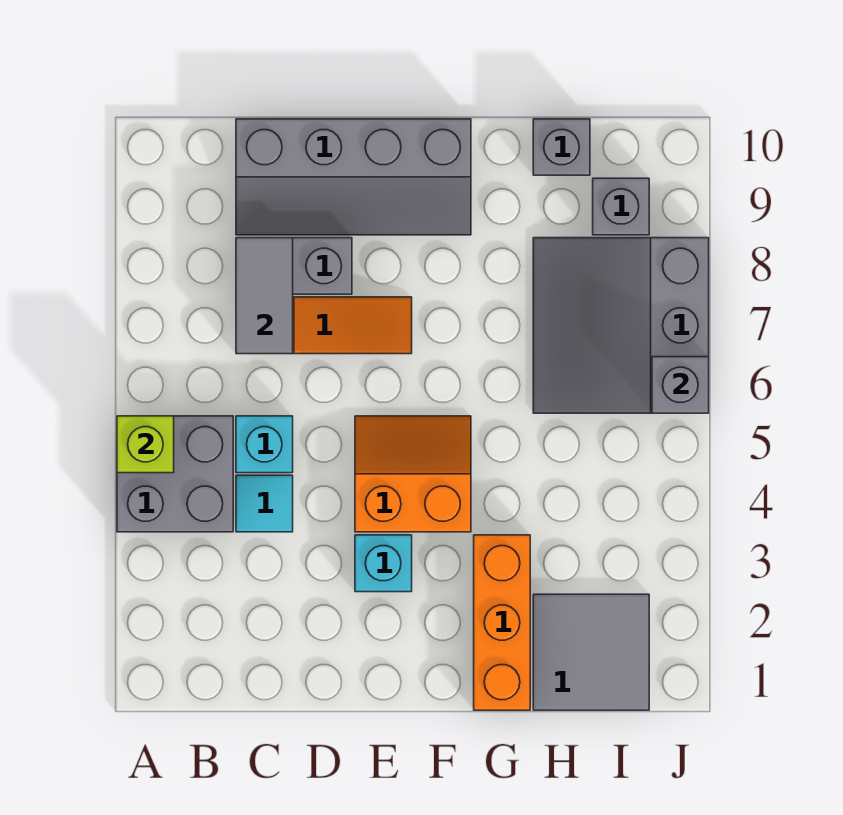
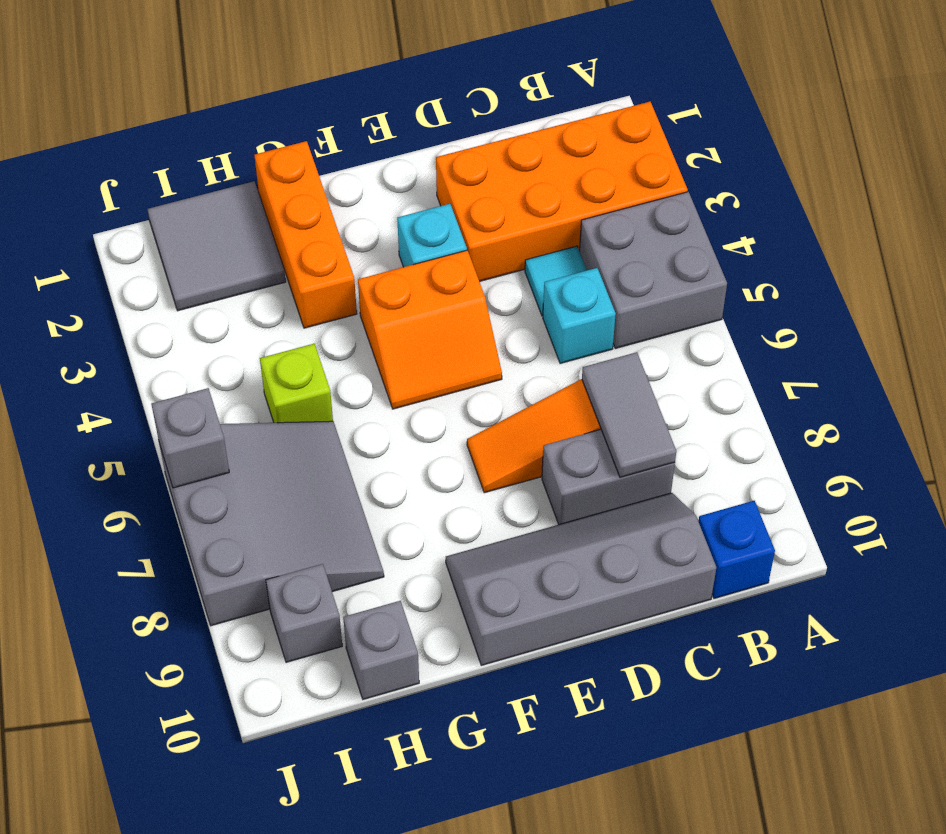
none -> orange 2x4 brick [436,102,688,282]
lime 1x1 brick [117,416,174,473] -> lime 1x1 brick moved to [260,344,333,423]
none -> blue 1x1 brick [699,501,775,598]

